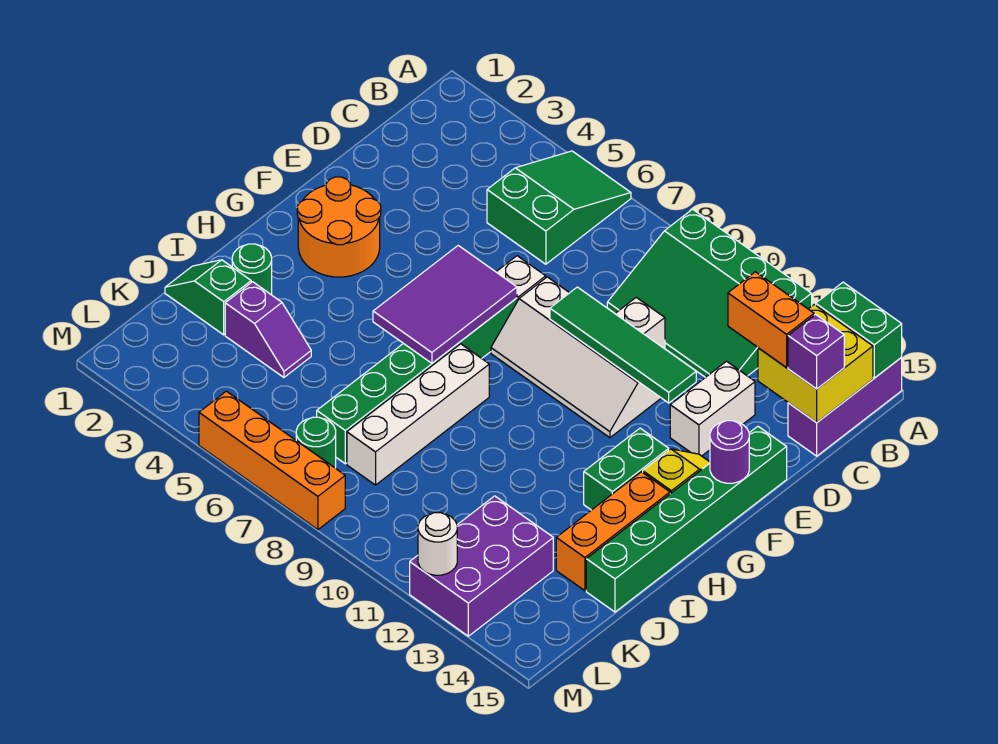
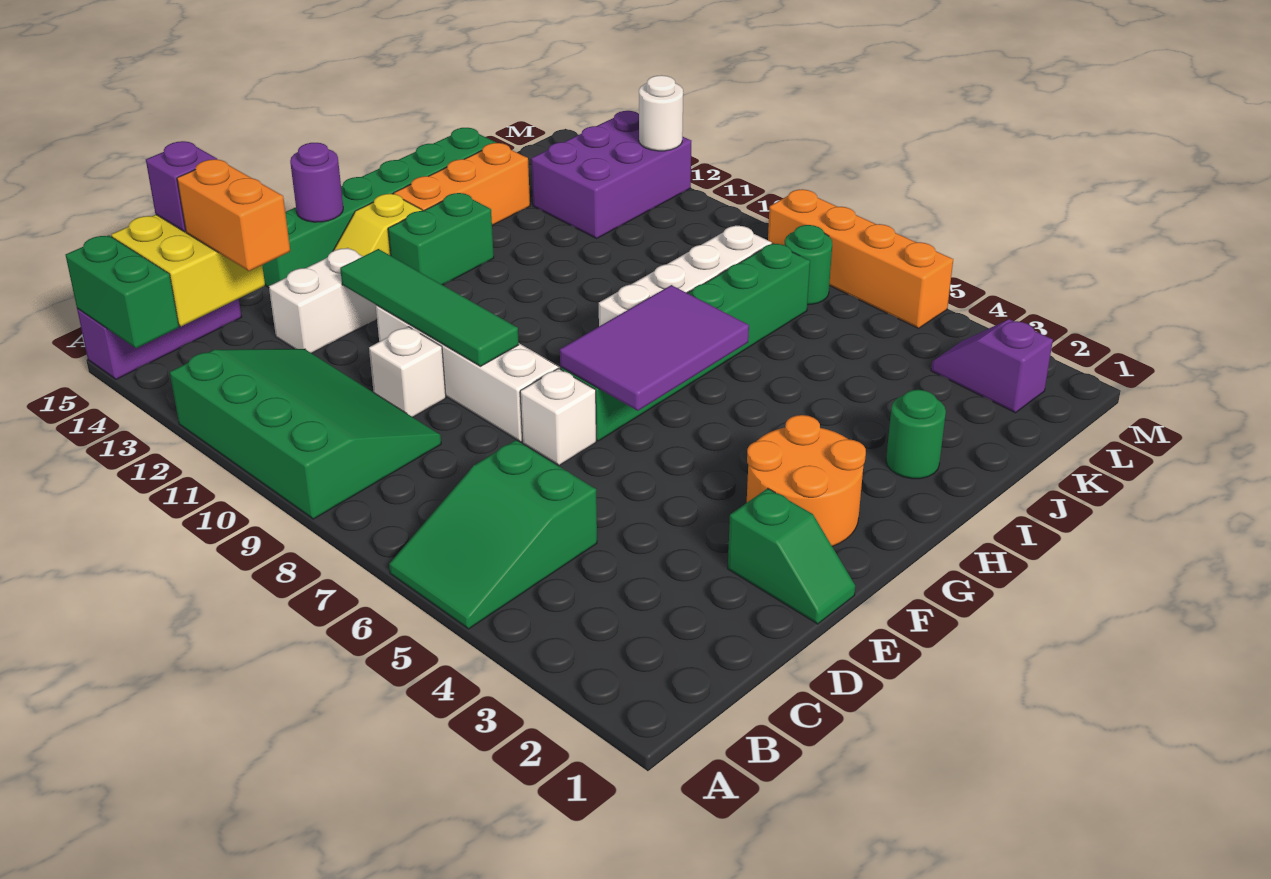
green 1x2 slope [165,260,251,335] -> green 1x2 slope moved to [728,488,855,624]
purple 1x2 slope [225,282,311,377] -> purple 1x2 slope moved to [931,319,1053,413]

